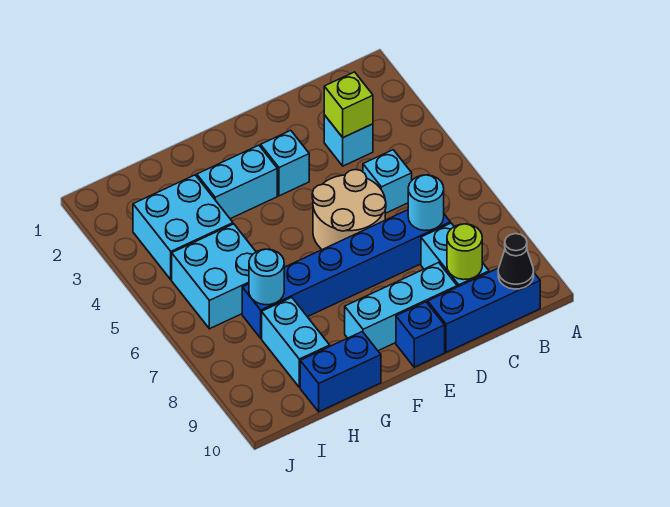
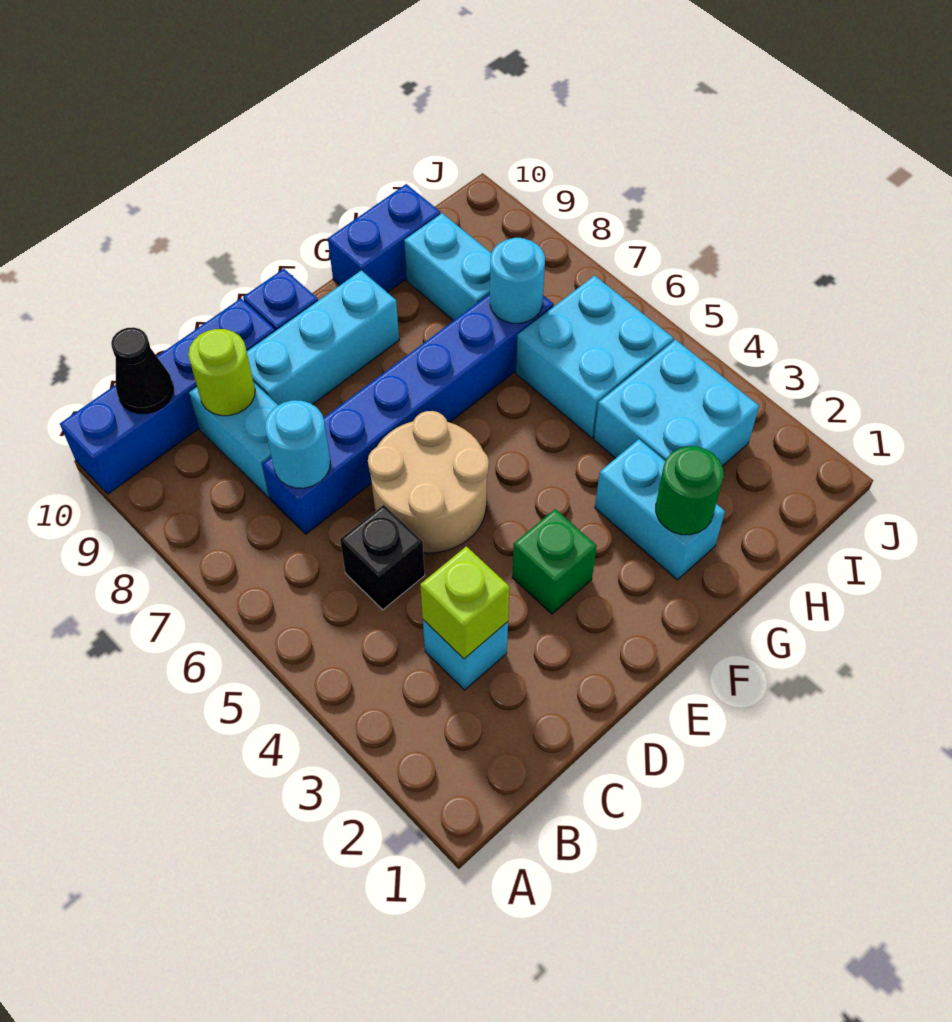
blue 1x3 brick [428,268,540,352] -> blue 1x4 brick [60,299,275,494]
cyan 1x1 brick [363,150,412,213] -> black 1x1 brick [340,505,425,610]
cyan 1x1 brick [261,130,309,196] -> green 1x1 brick [512,509,597,614]
cyan 1x2 brick [197,145,277,219] -> cyan 1x2 brick turned to [595,439,725,580]
none -> green 1x1 round brick [656,446,724,535]

